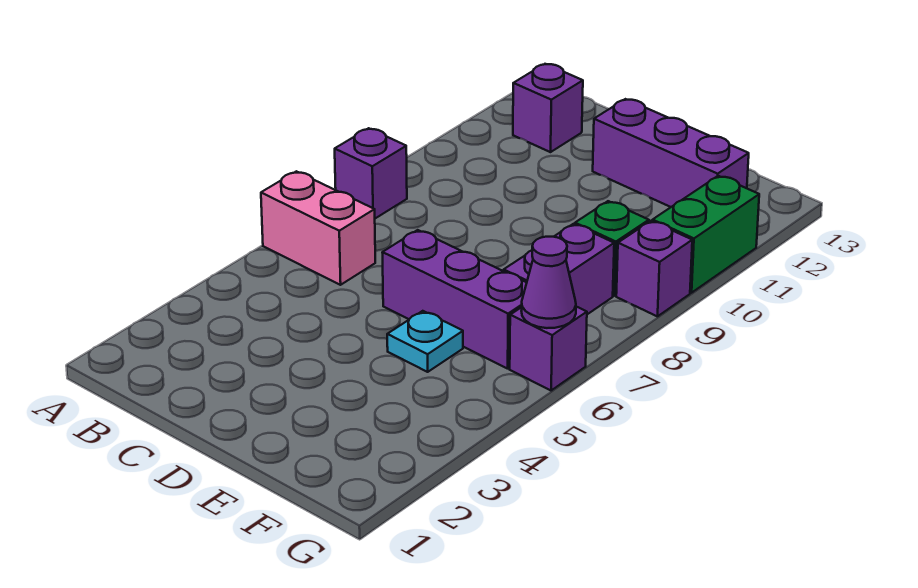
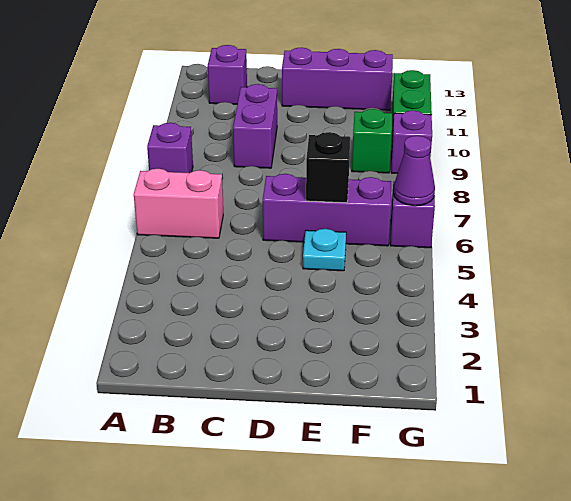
none -> black 1x1 brick [306,132,350,203]
purple 1x2 brick [504,224,614,314] -> purple 1x2 brick moved to [233,84,277,168]

